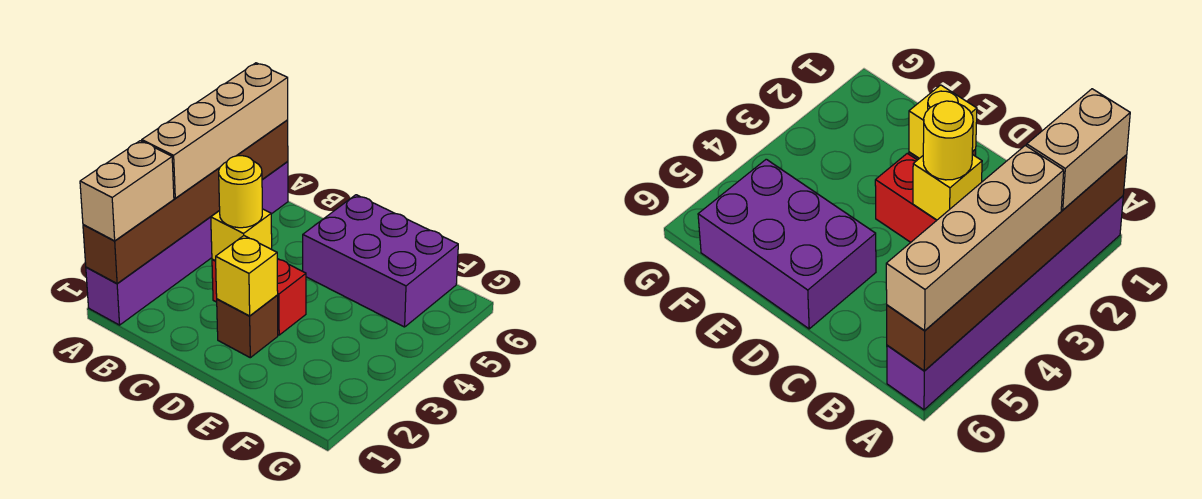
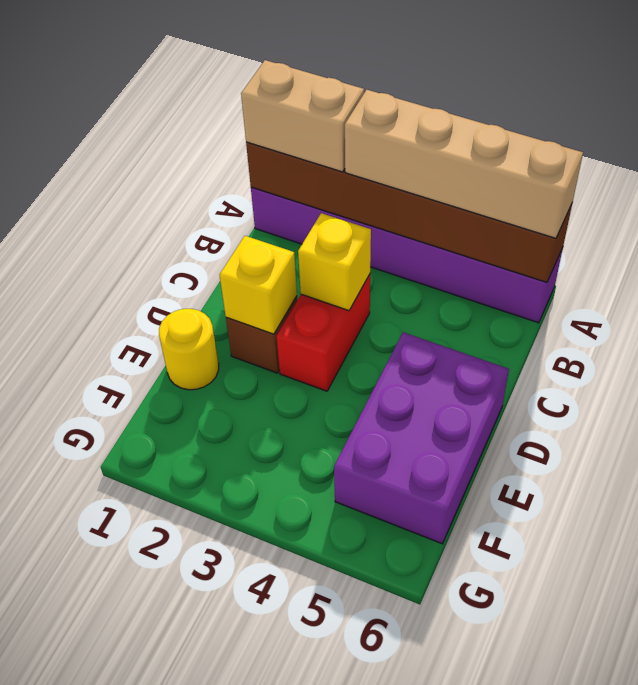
yellow 1x1 round brick [219,156,262,228] -> yellow 1x1 round brick moved to [159,309,219,390]

